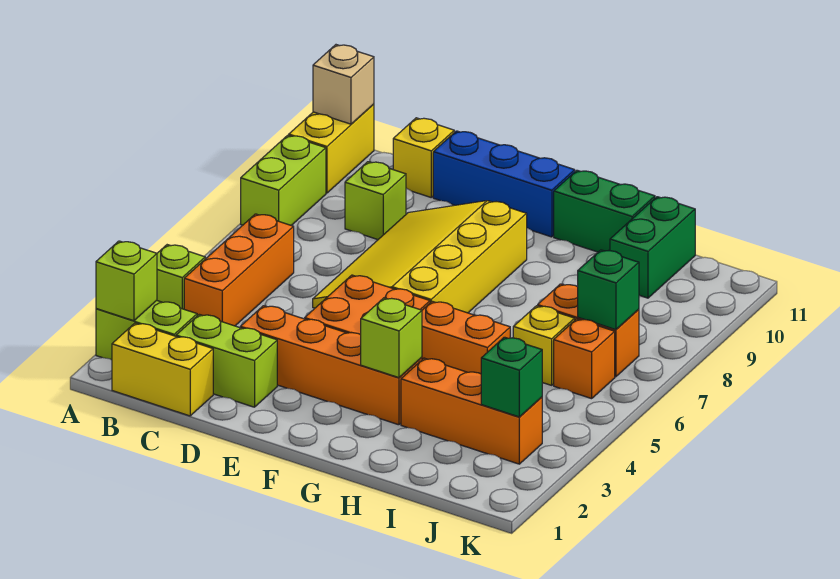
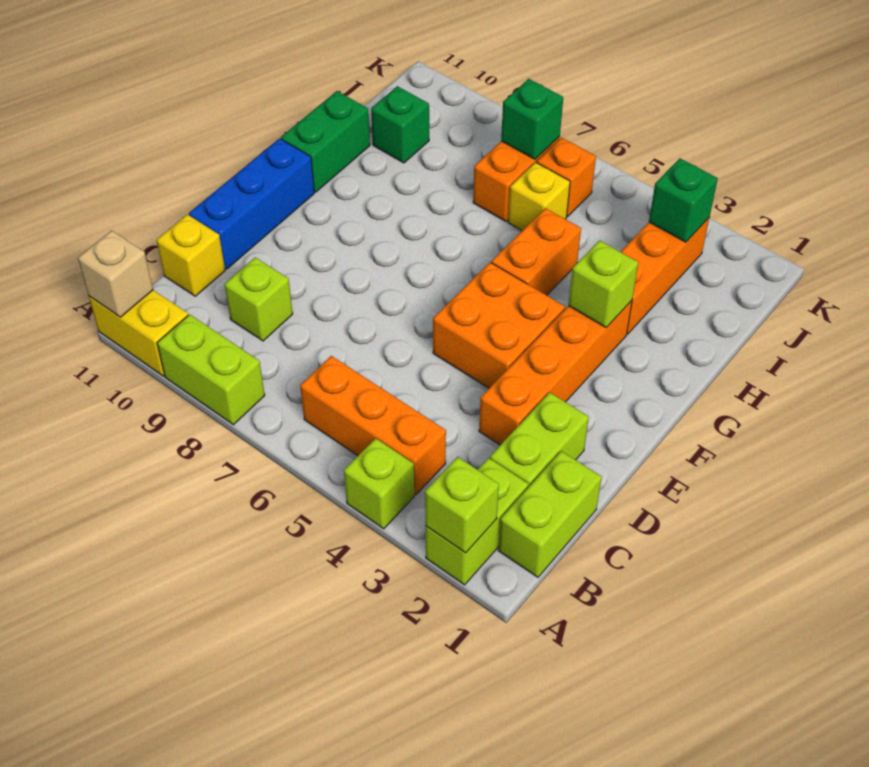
yellow 1x2 brick [112,323,213,416] -> lime 1x2 brick [498,451,602,577]
yellow 3x4 slope [313,201,527,313] -> none
green 1x2 brick [610,197,695,298] -> green 1x1 brick [371,86,429,163]

